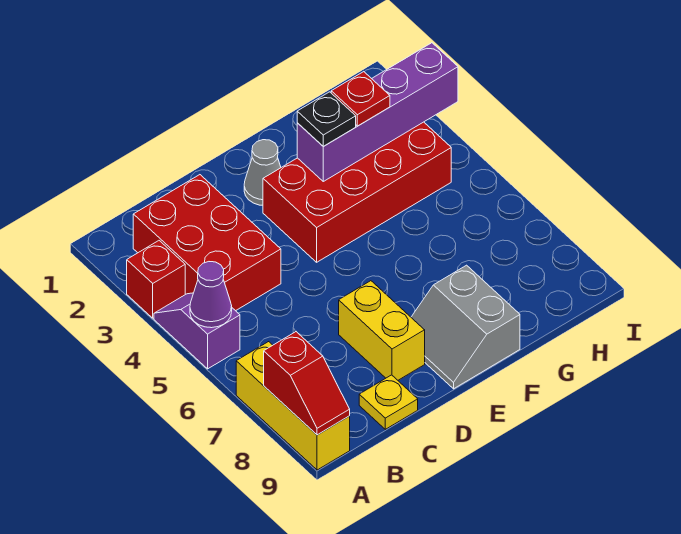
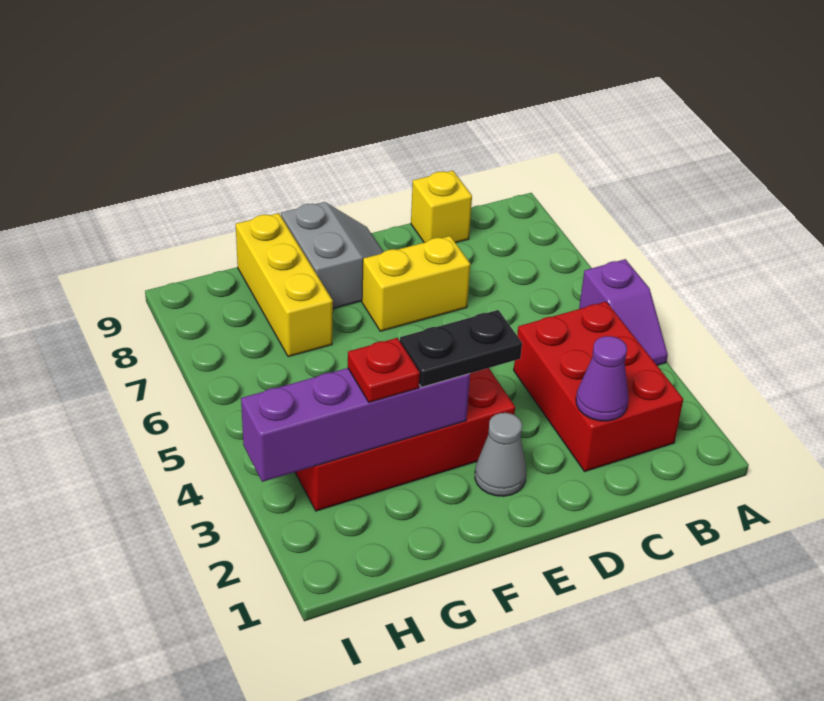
red 1x1 brick [127,241,185,318] -> none
purple 1x1 cone [190,262,232,328] -> purple 1x1 cone moved to [576,336,629,421]
yellow 1x3 brick [236,342,350,470] -> yellow 1x3 brick moved to [236,213,333,357]
red 1x2 slope [264,332,350,435] -> none
yellow 1x1 plate [359,375,418,429] -> yellow 1x1 brick [411,171,472,243]
yellow 1x2 brick [339,281,425,380] -> yellow 1x2 brick turned to [362,236,470,331]
black 1x1 plate [297,92,356,146] -> black 1x2 plate [400,310,522,387]

